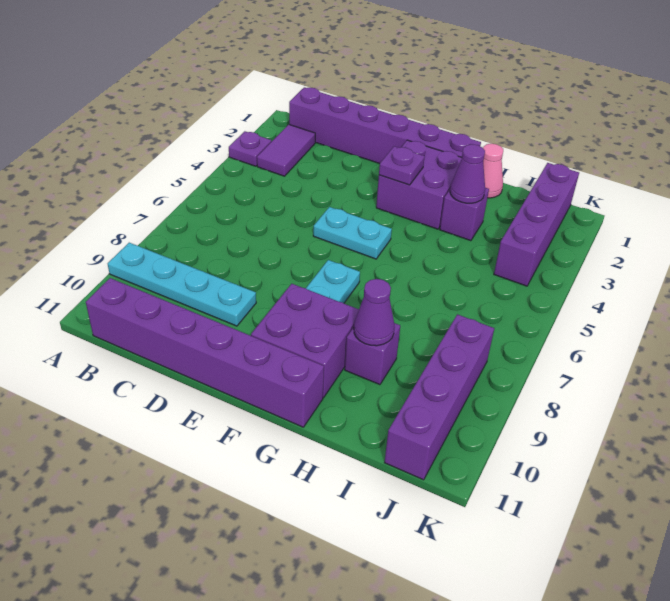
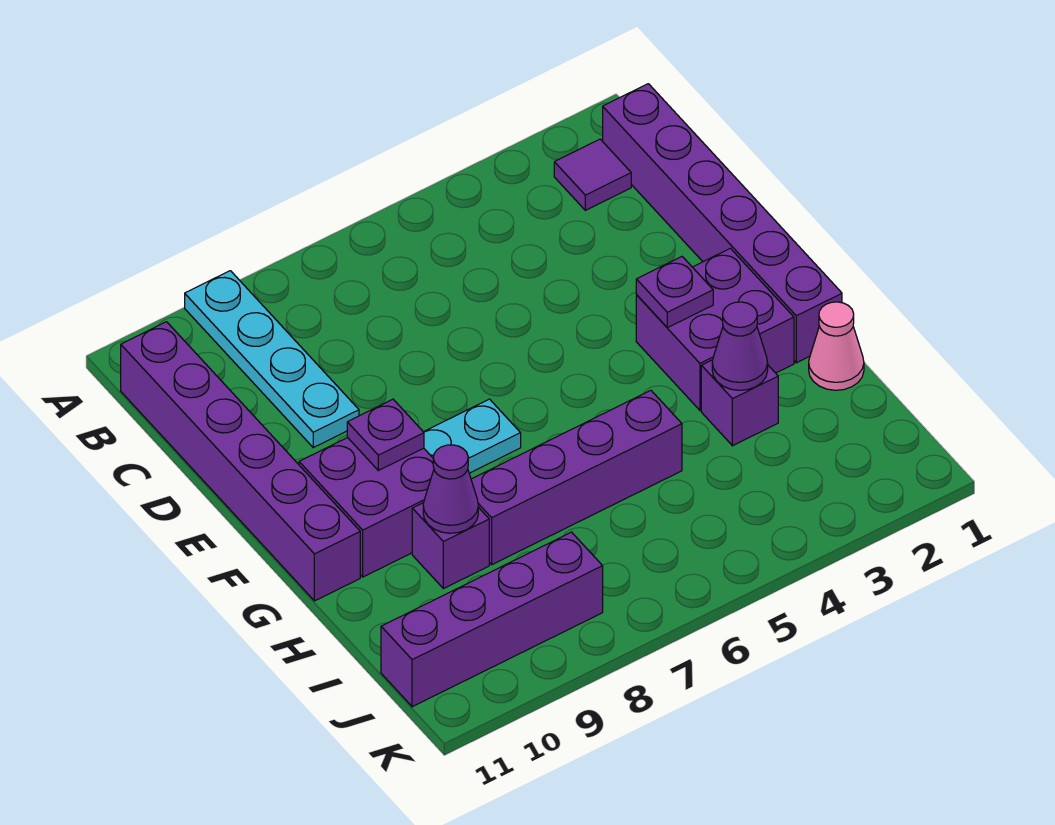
purple 1x1 plate [229,131,271,166] -> purple 1x1 plate moved to [347,399,424,470]
purple 1x2 tile [257,125,315,176] -> purple 1x1 tile [554,139,631,210]
cyan 1x2 plate [313,207,392,259] -> none
purple 1x4 brick [494,163,579,286] -> purple 1x4 brick moved to [471,390,682,565]

